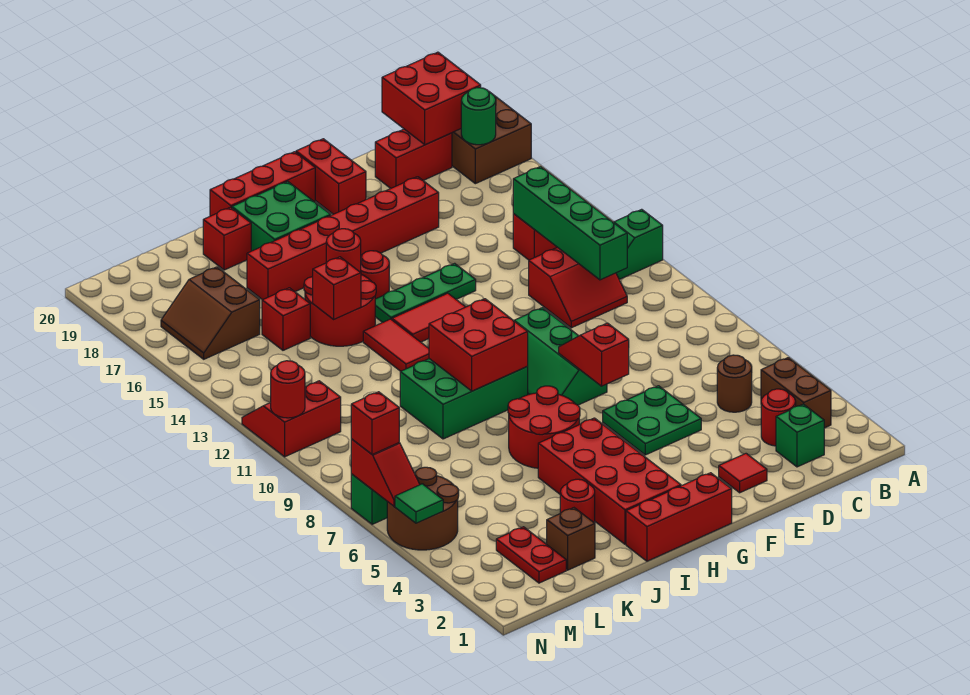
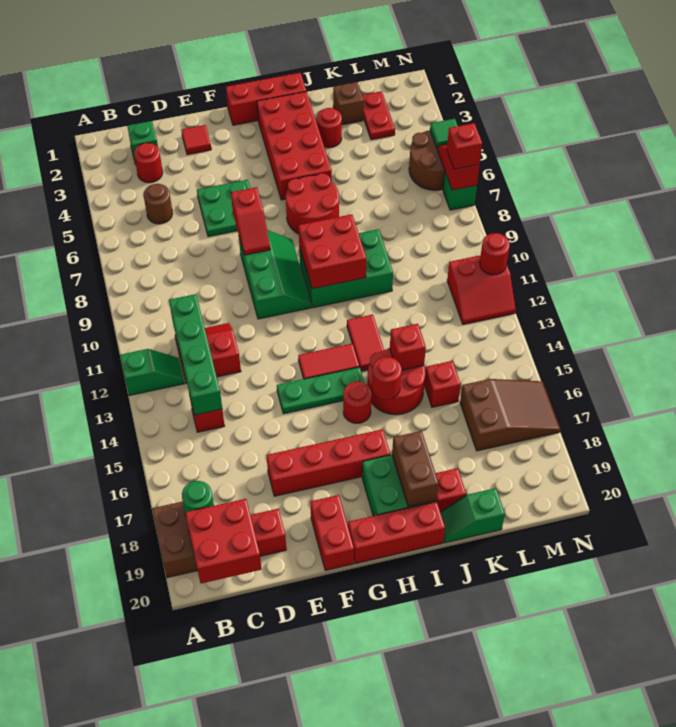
brown 1x2 brick [761,358,831,428] -> brown 1x2 brick moved to [392,431,439,507]
red 1x6 brick [247,177,439,300] -> red 1x4 brick [267,429,390,496]
none -> green 1x2 slope [440,488,505,543]
brown 2x2 slope [161,267,260,359] -> brown 2x3 slope [460,379,560,451]

